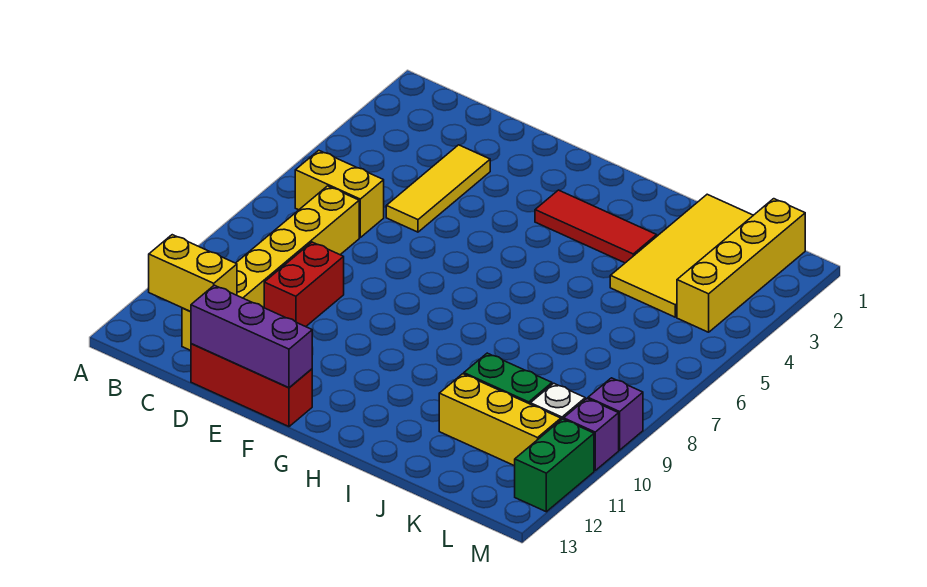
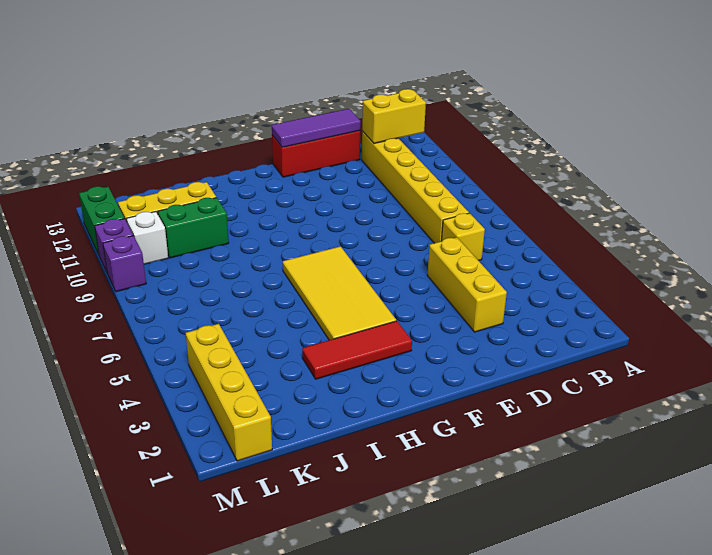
yellow 1x2 brick [295,150,384,237] -> yellow 1x1 brick [442,213,485,261]
yellow 1x3 tile [386,145,490,232] -> yellow 1x3 brick [427,237,507,332]
red 1x2 brick [264,242,344,327] -> none
purple 1x3 brick [191,285,312,388] -> purple 1x3 tile [272,109,361,148]
yellow 2x4 tile [610,194,753,317] -> yellow 2x4 tile moved to [283,246,396,340]

